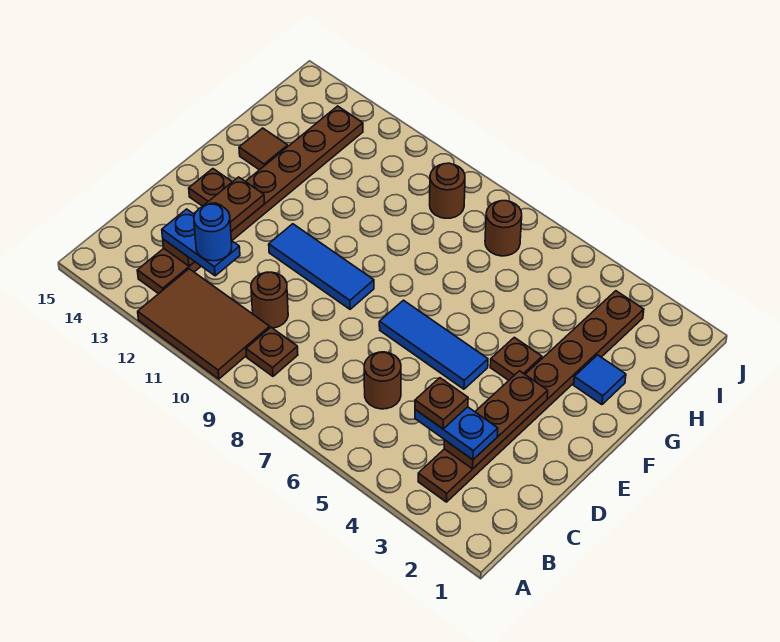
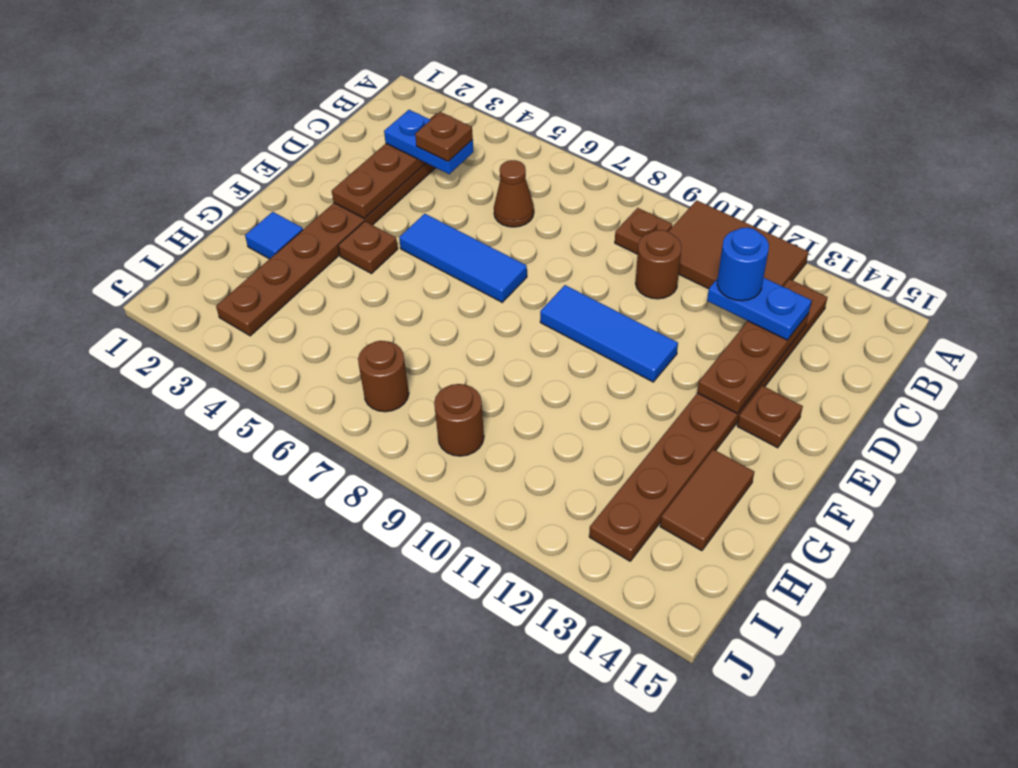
brown 1x1 round brick [364,352,401,409] -> brown 1x1 cone [494,160,534,227]
brown 1x1 tile [239,128,288,170] -> brown 1x2 tile [660,449,754,551]

